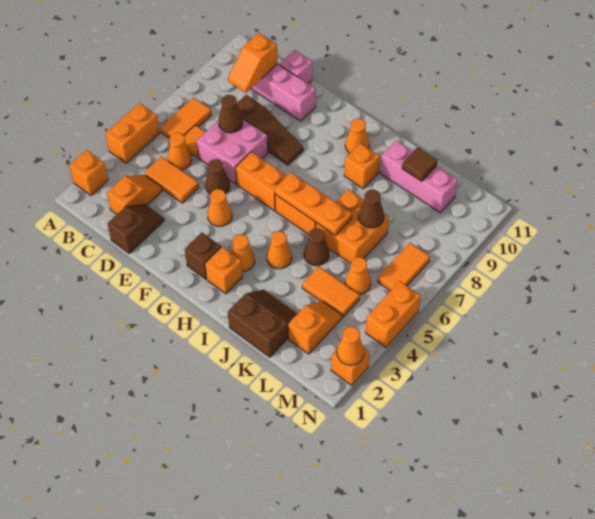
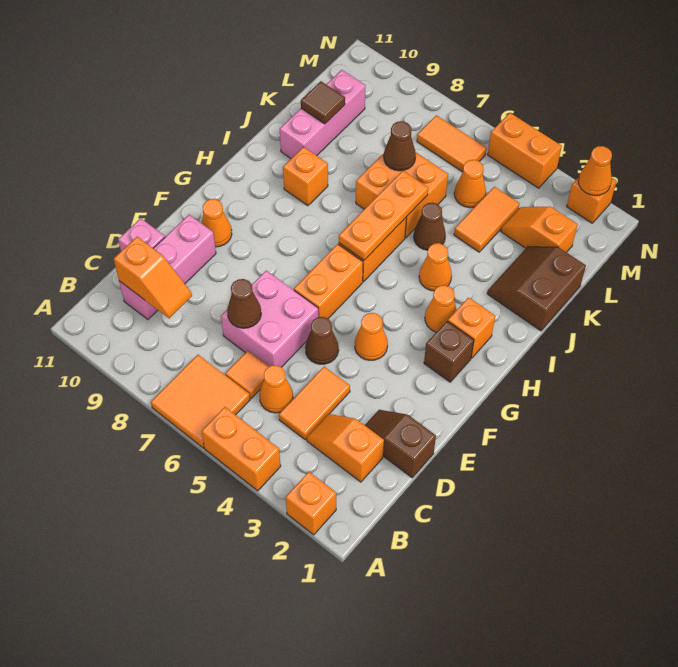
orange 1x2 tile [161,98,211,139] -> orange 2x2 tile [151,355,250,448]
brown 1x3 slope [237,95,303,165] -> none
orange 1x1 cone [345,119,369,153] -> orange 1x1 cone moved to [201,199,232,247]

